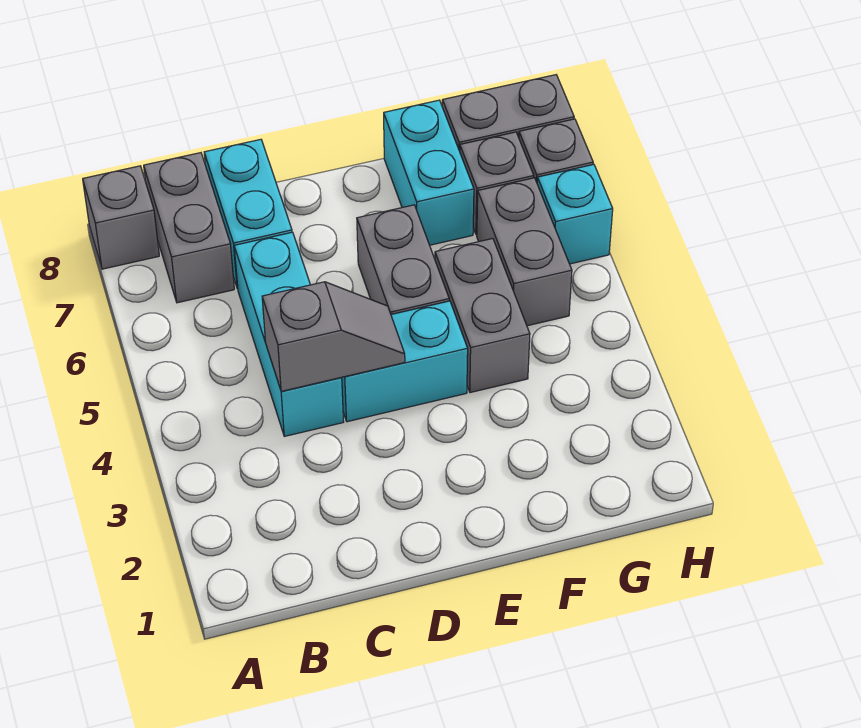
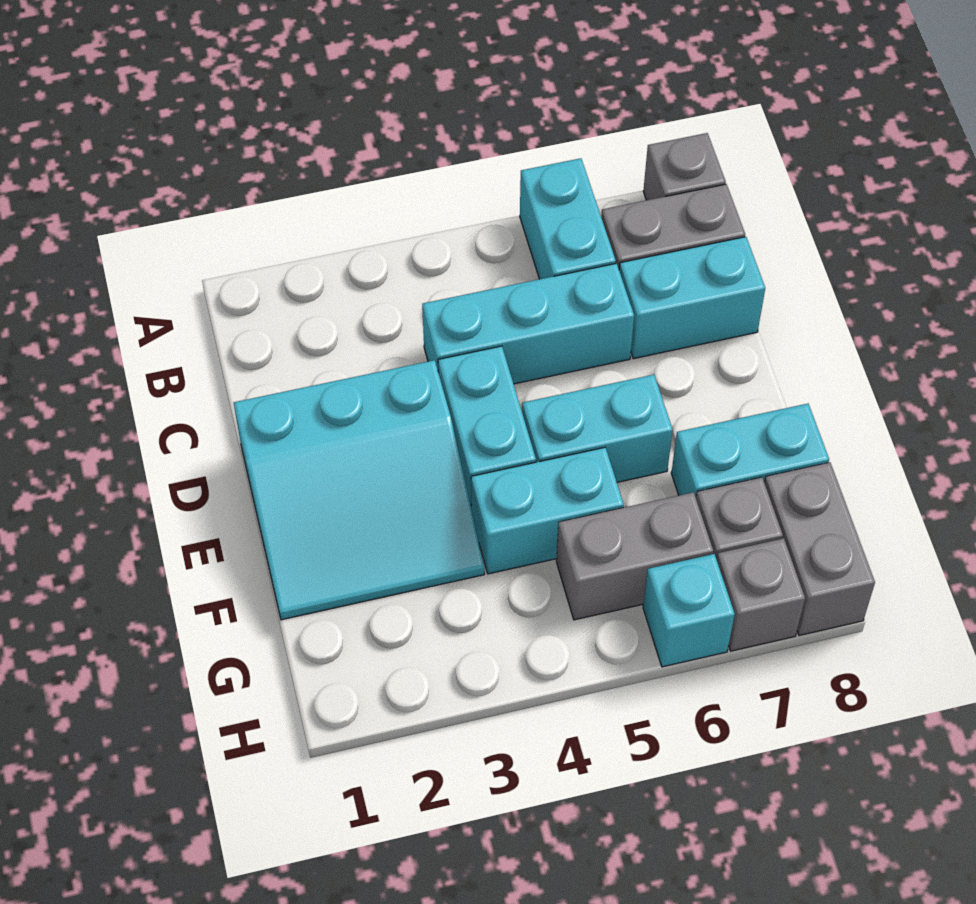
none -> cyan 1x2 brick [520,158,616,279]
grey 1x2 slope [262,282,405,391] -> none
none -> cyan 3x3 slope [234,360,484,620]
grey 1x2 brick [357,205,449,314] -> cyan 1x2 brick [522,375,673,482]
grey 1x2 brick [435,239,530,393] -> cyan 1x2 brick [471,447,624,574]

